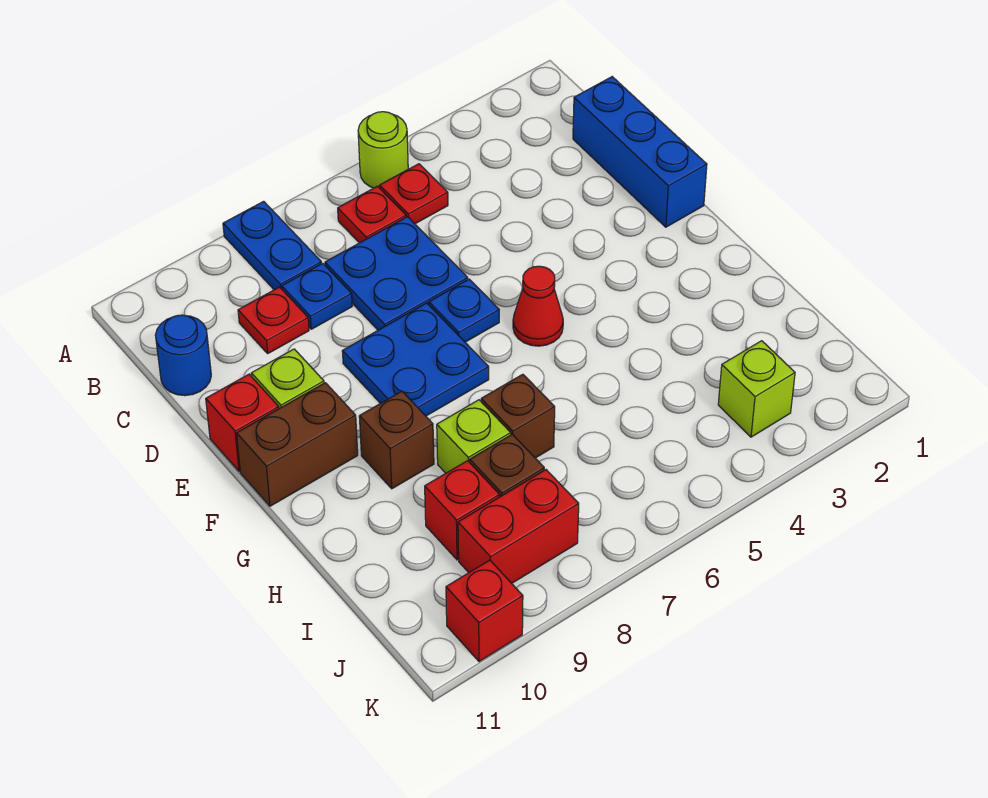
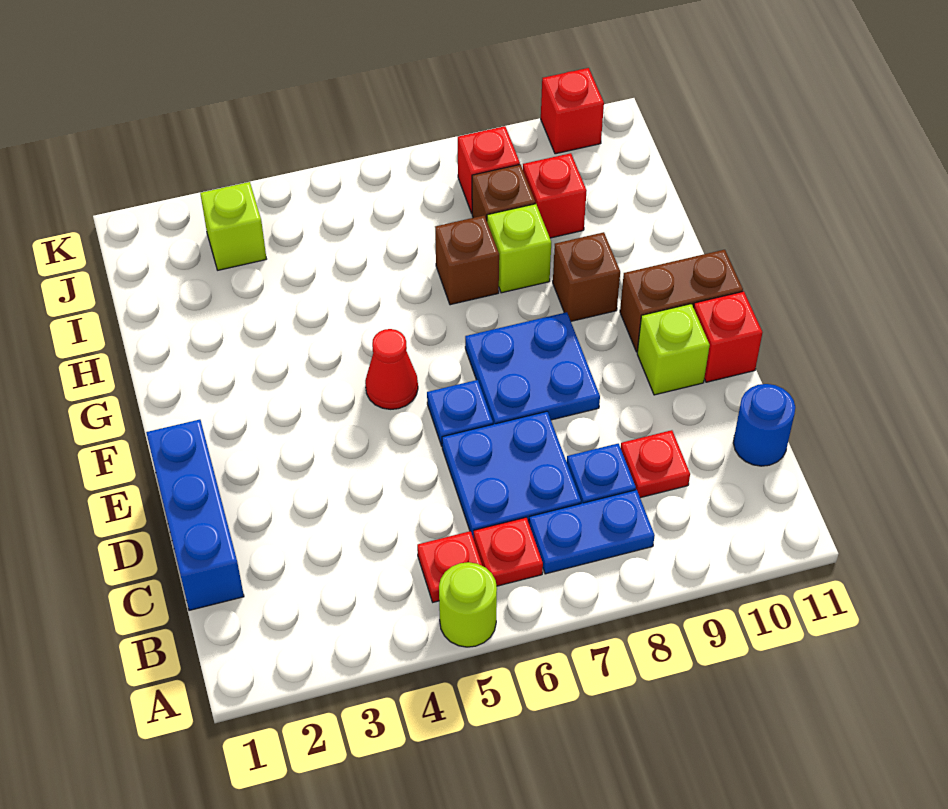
blue 1x2 plate [223,201,321,290] -> blue 1x2 plate turned to [529,490,655,574]
red 1x2 brick [458,470,579,583] -> red 1x1 brick [458,126,520,213]

